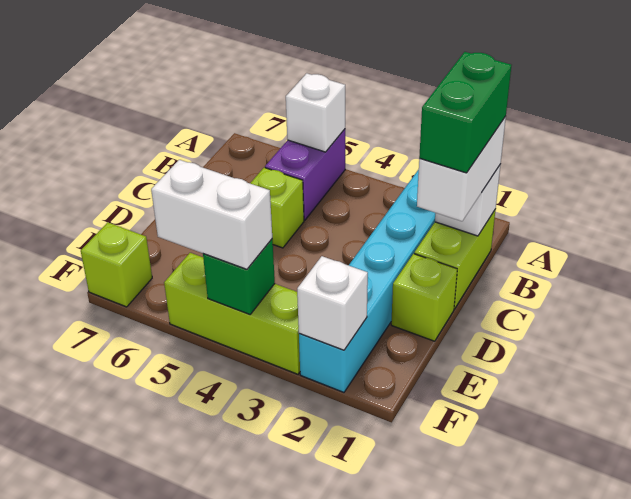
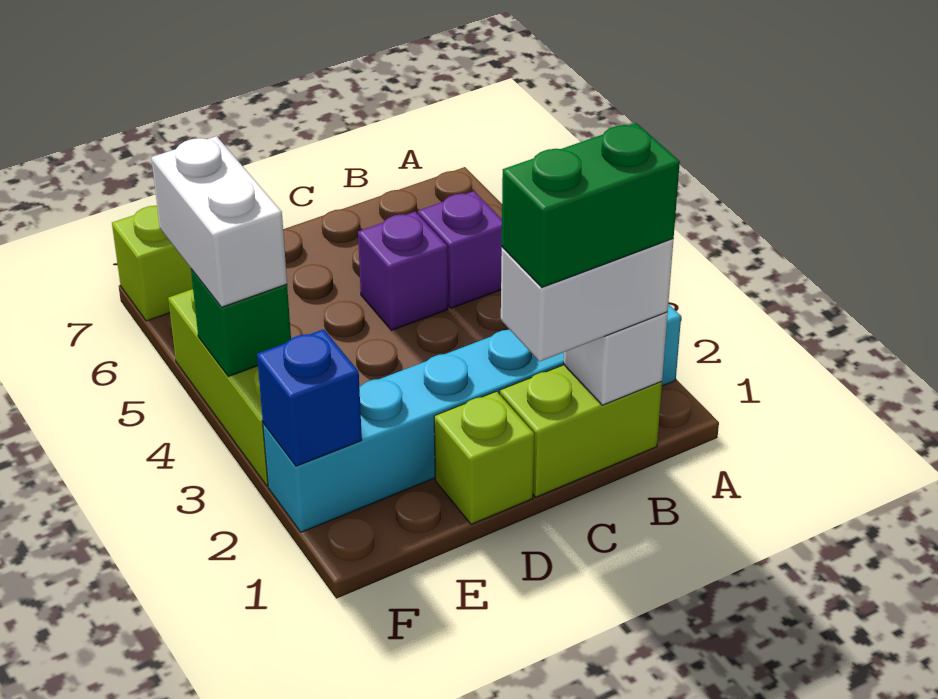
purple 1x2 brick [265,129,345,220] -> purple 1x1 brick [418,191,502,308]
white 1x1 brick [286,73,345,152] -> none
lime 1x1 brick [250,168,304,248] -> purple 1x1 brick [358,212,448,330]
white 1x1 brick [297,256,368,350] -> blue 1x1 brick [257,329,362,466]

